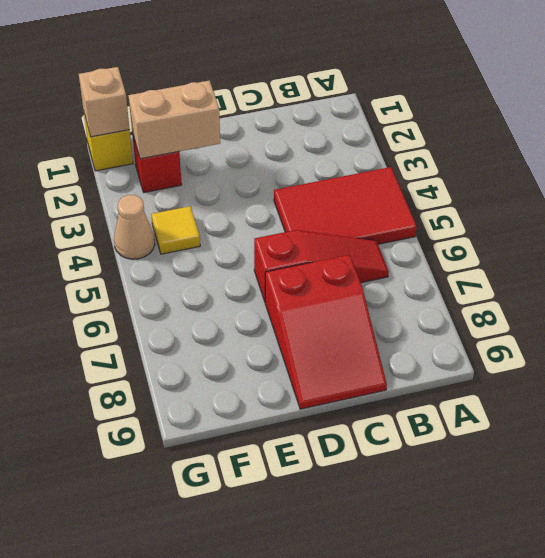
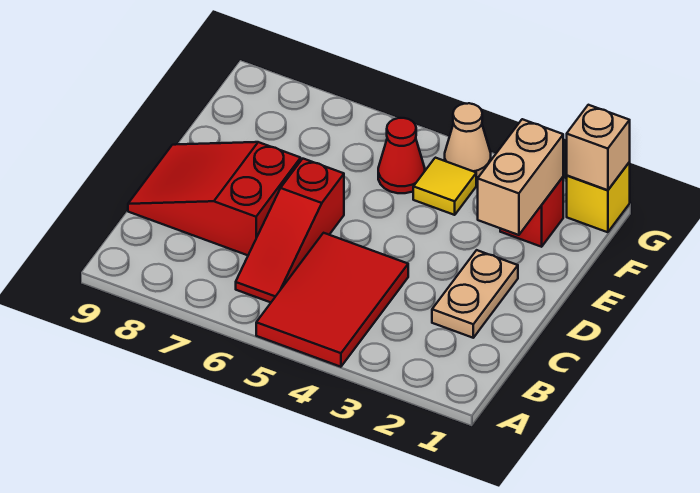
none -> tan 1x2 plate [432,250,518,338]
none -> red 1x1 cone [378,118,425,193]

